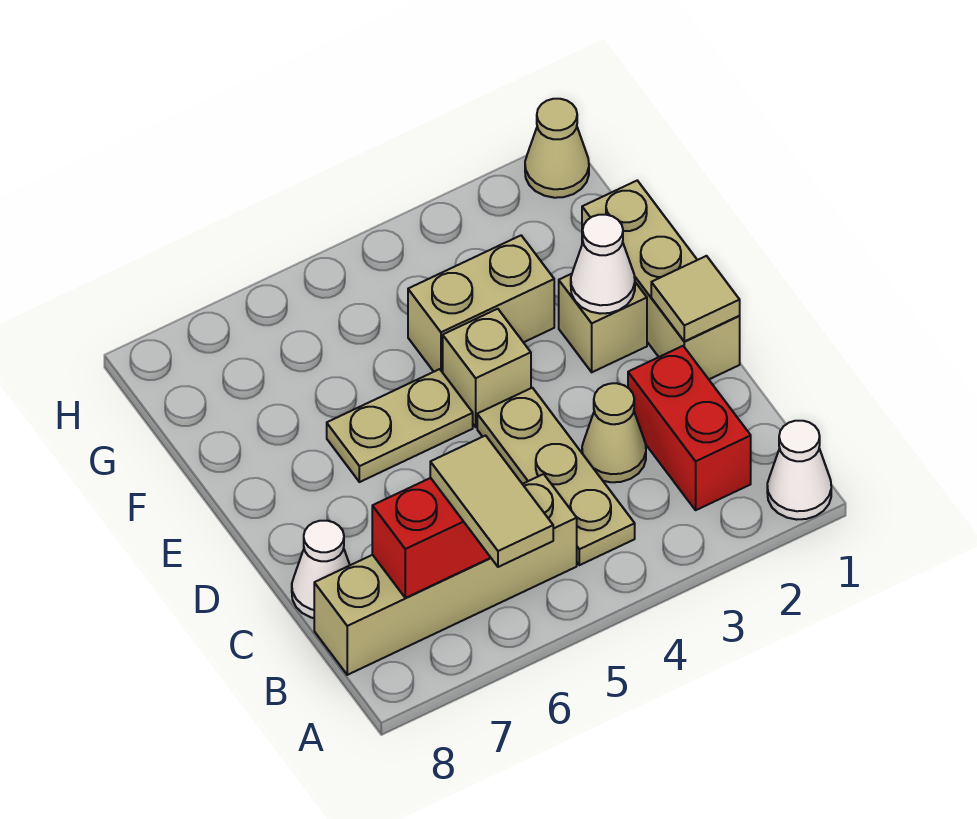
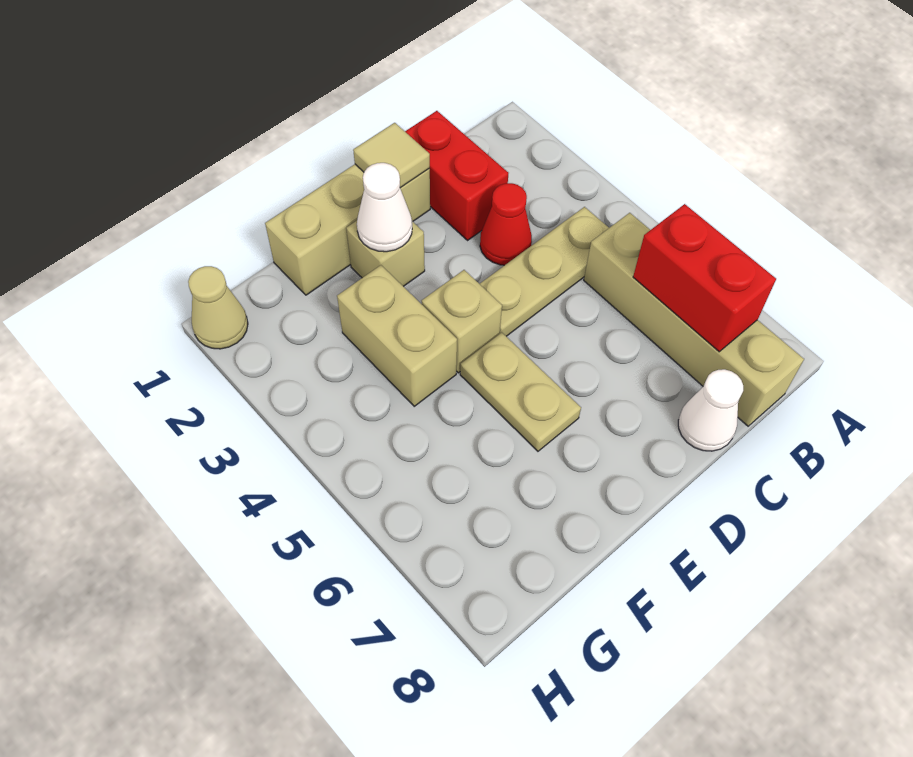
white 1x1 cone [767,421,831,520] -> none
tan 1x2 tile [430,436,553,567] -> none
red 1x2 brick [628,346,751,510] -> red 1x2 brick turned to [405,111,508,240]
tan 1x1 cone [582,383,646,482] -> red 1x1 cone [480,183,532,265]

